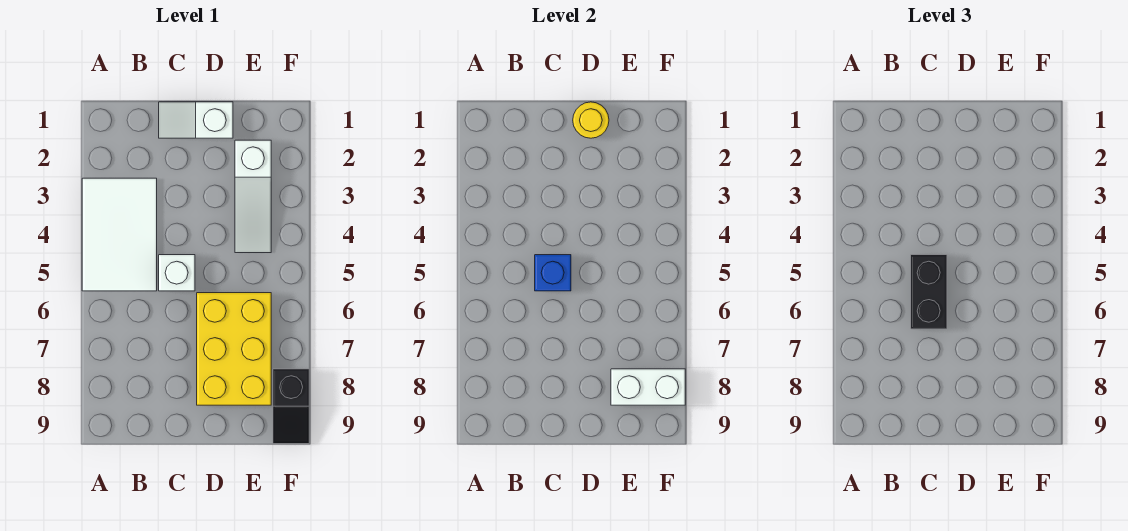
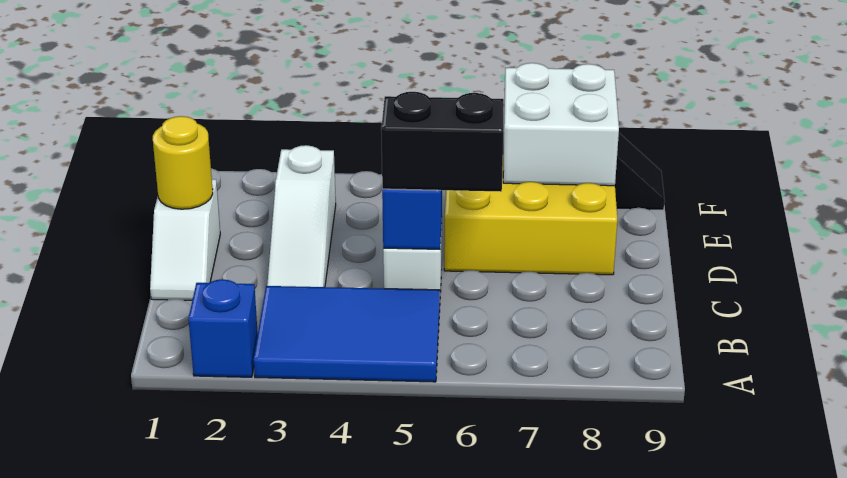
none -> blue 1x1 brick [188,279,258,377]
white 2x3 tile [82,178,157,291] -> blue 2x3 tile [254,286,440,382]
white 1x3 slope [235,140,271,253] -> white 1x3 slope turned to [267,145,336,287]
white 1x2 brick [611,369,685,405] -> white 2x2 brick [503,63,619,186]

